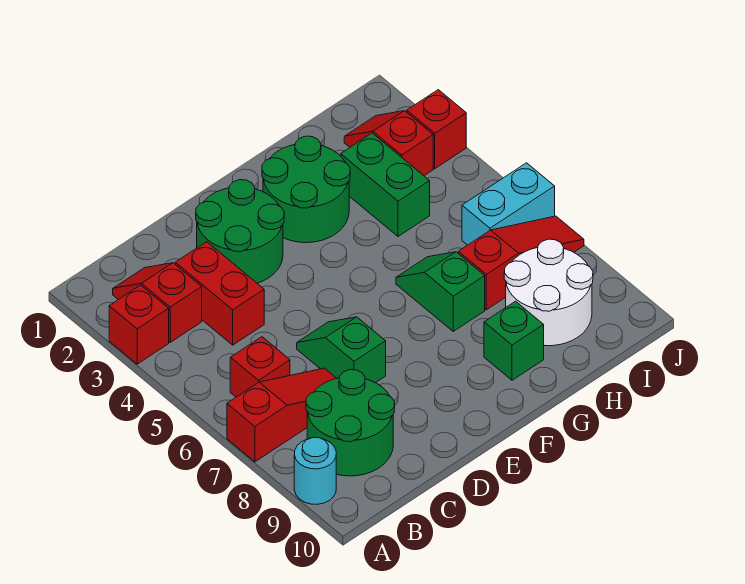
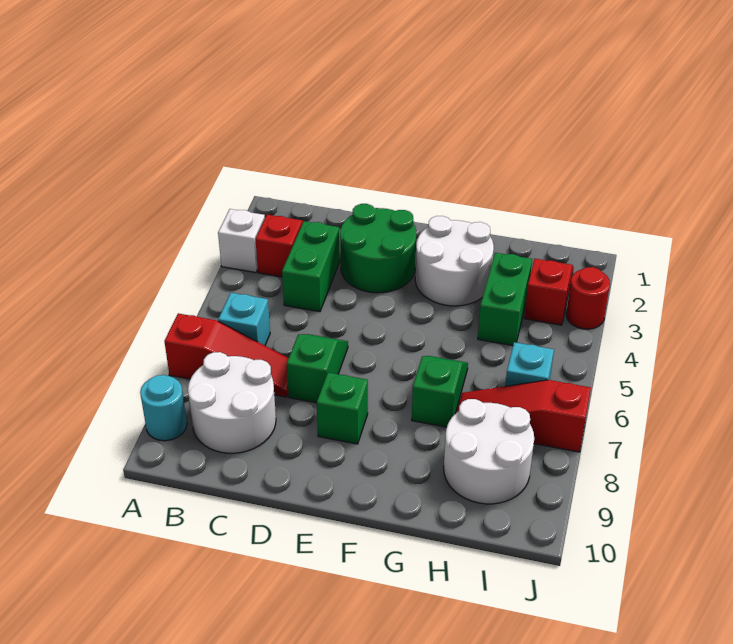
red 1x1 brick [109,285,169,364] -> white 1x1 brick [218,209,265,273]
red 1x1 brick [230,337,290,397] -> cyan 1x1 brick [218,293,270,345]
green 2x2 round brick [306,370,395,476] -> white 2x2 round brick [188,352,276,453]
red 1x2 brick [175,242,264,345] -> green 1x2 brick [282,221,340,312]
green 2x2 round brick [262,136,350,243] -> white 2x2 round brick [415,216,494,306]
green 1x1 brick [484,301,544,380] -> green 1x1 brick moved to [317,372,368,444]
red 1x3 slope [458,216,584,310] -> red 1x3 slope turned to [457,380,591,452]
cyan 1x2 brick [462,163,555,245] -> cyan 1x1 brick [505,342,554,386]
red 1x1 brick [407,90,466,169] -> red 1x1 round brick [566,267,610,329]

